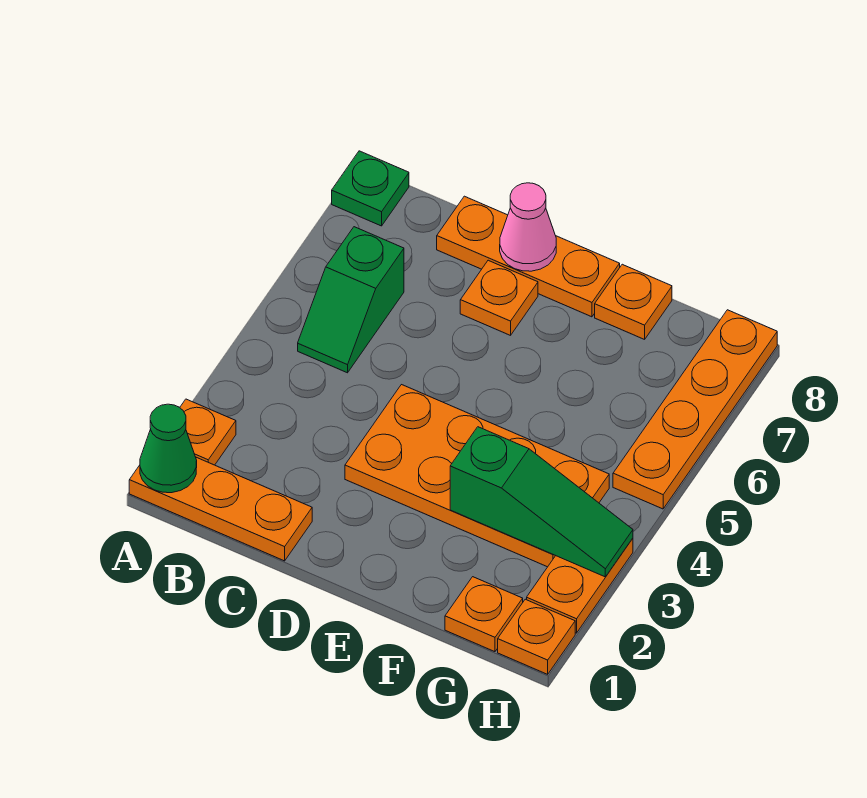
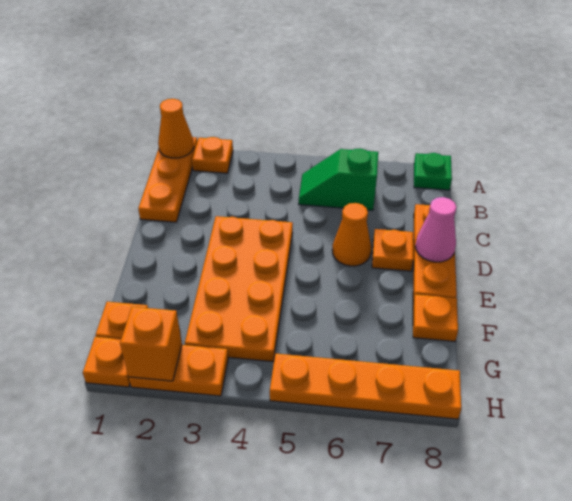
green 1x1 cone [140,404,197,493] -> orange 1x1 cone [158,99,194,158]
none -> orange 1x1 cone [332,203,371,266]
green 1x3 slope [450,427,633,577] -> none
none -> orange 1x1 brick [120,307,182,381]

